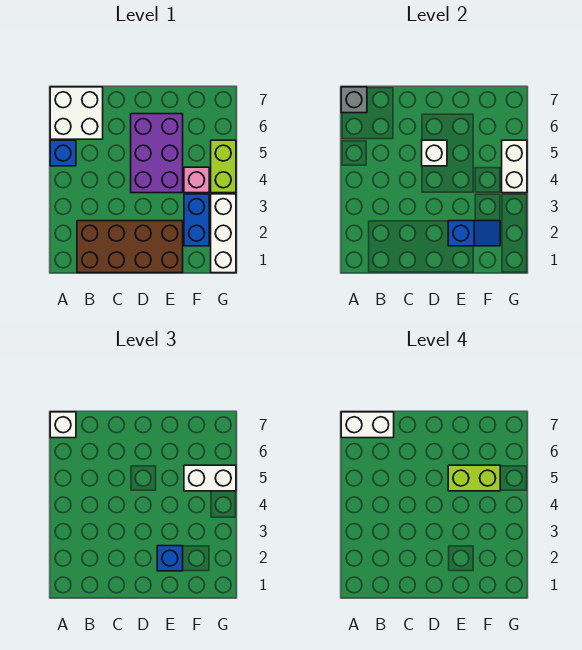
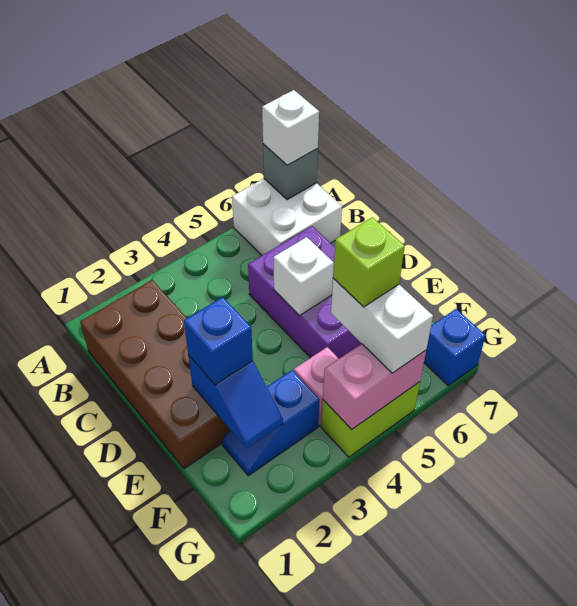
blue 1x1 brick [50,140,76,166] -> blue 1x1 brick moved to [424,309,486,386]
white 1x2 brick [341,412,394,438] -> none
purple 2x3 brick [131,114,183,193] -> purple 2x3 brick turned to [248,226,362,358]
lime 1x2 brick [448,465,500,491] -> lime 1x1 brick [333,217,405,307]
blue 1x2 brick [184,194,209,246] -> blue 1x2 slope [222,370,320,476]
white 1x3 brick [211,194,236,273] -> none
white 1x2 brick [502,140,527,193] -> pink 1x2 brick [323,344,426,429]

